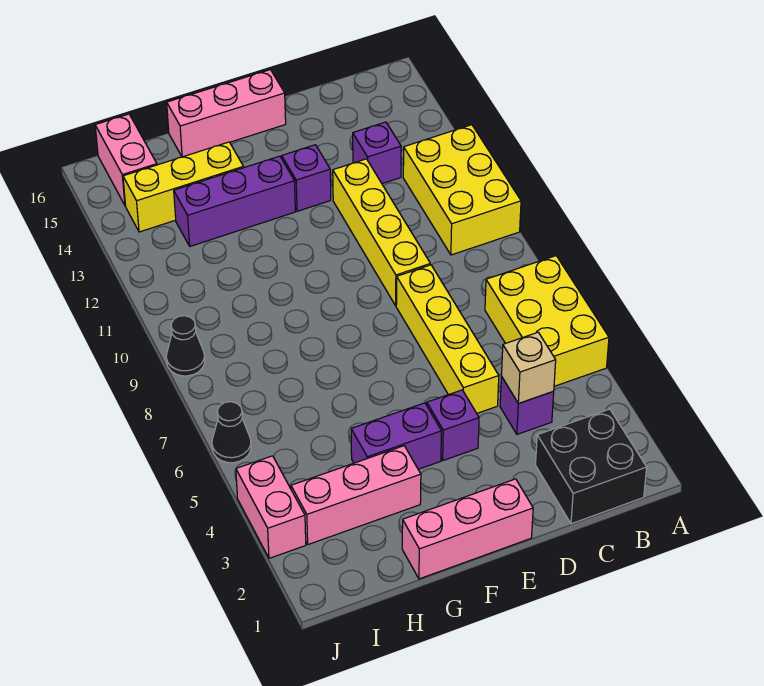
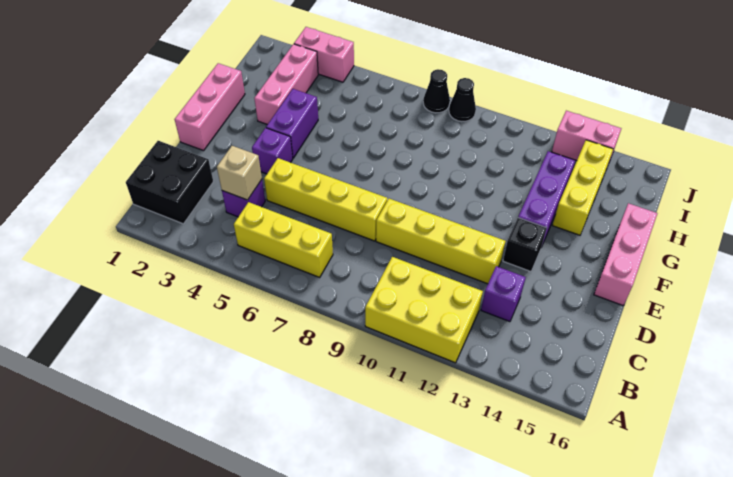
yellow 2x3 brick [485,256,609,386] -> yellow 1x3 brick [234,202,333,277]
purple 1x1 brick [282,145,331,211] -> black 1x1 brick [503,218,547,271]
pink 1x2 brick [95,114,157,206] -> pink 1x2 brick moved to [552,111,621,164]
black 1x1 cone [212,402,251,463] -> black 1x1 cone moved to [423,69,450,113]

